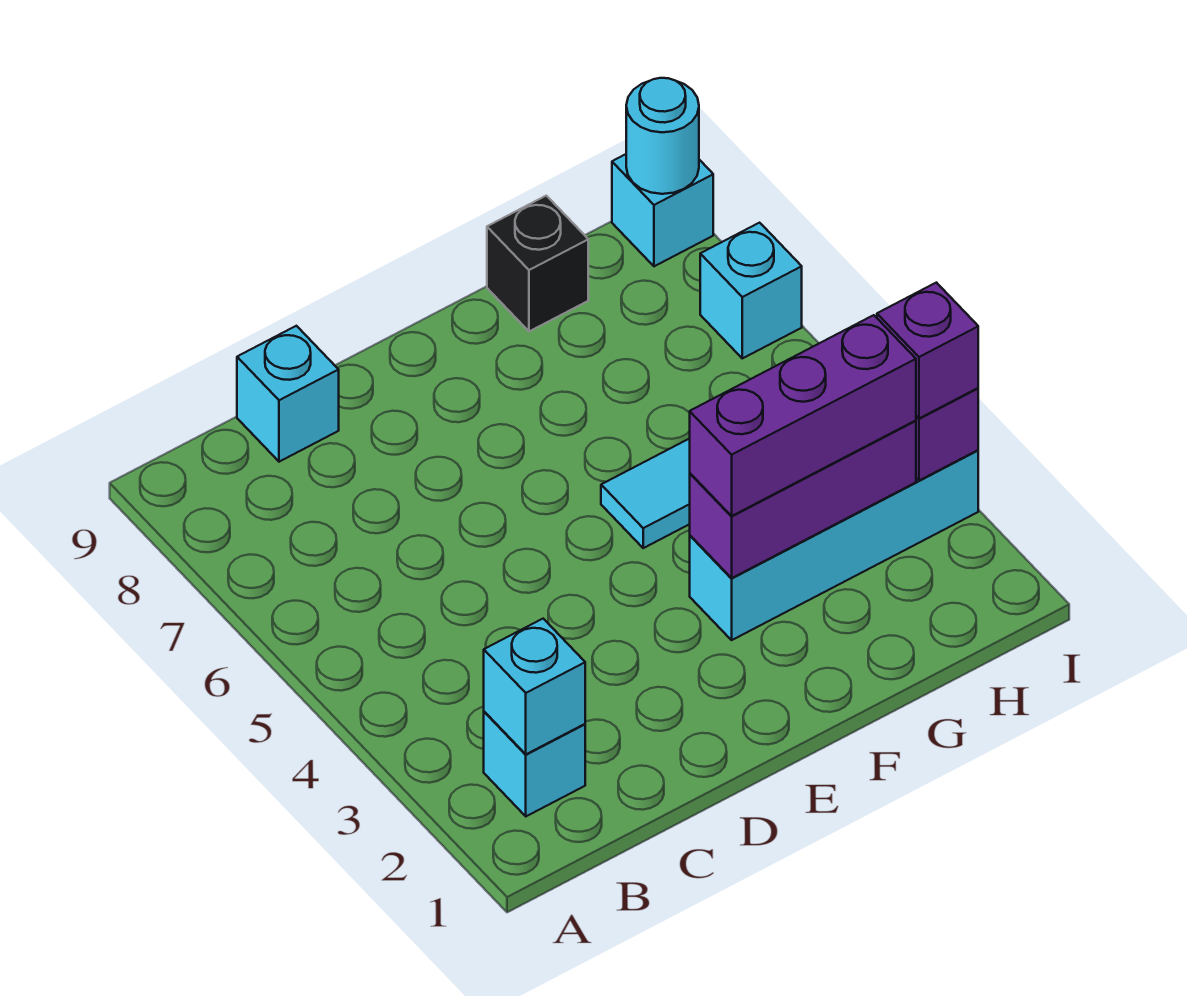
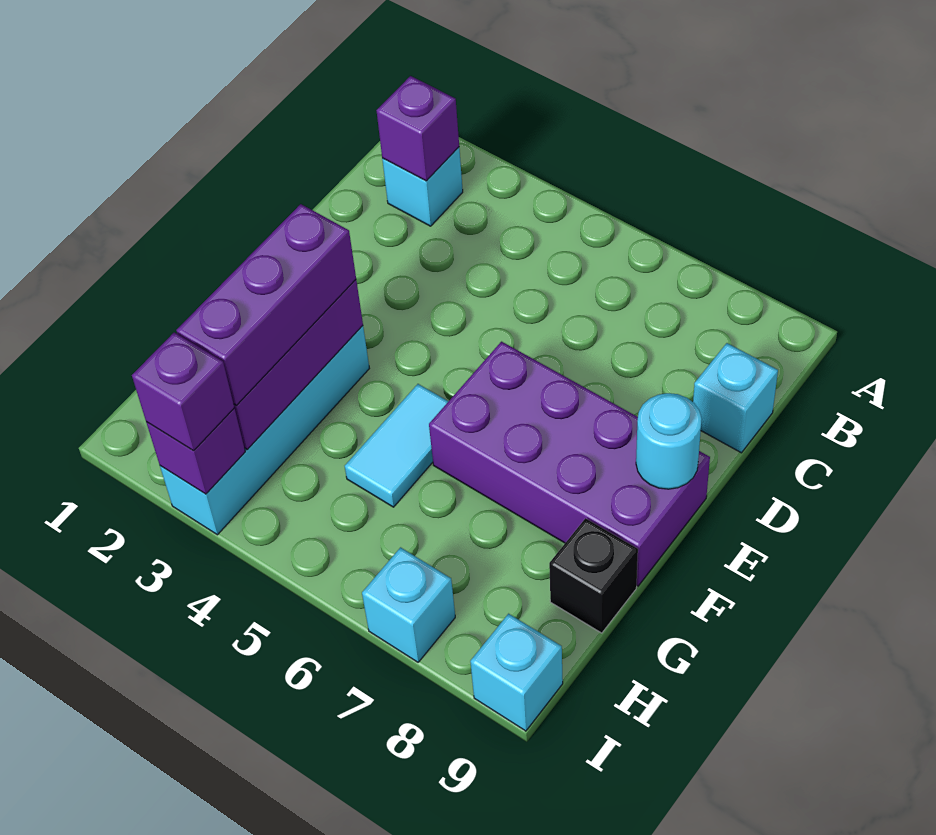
cyan 1x1 brick [484,619,585,754] -> purple 1x1 brick [376,76,459,181]
none -> purple 2x4 brick [429,342,710,586]
cyan 1x1 round brick [626,78,699,194] -> cyan 1x1 round brick moved to [636,393,702,489]

